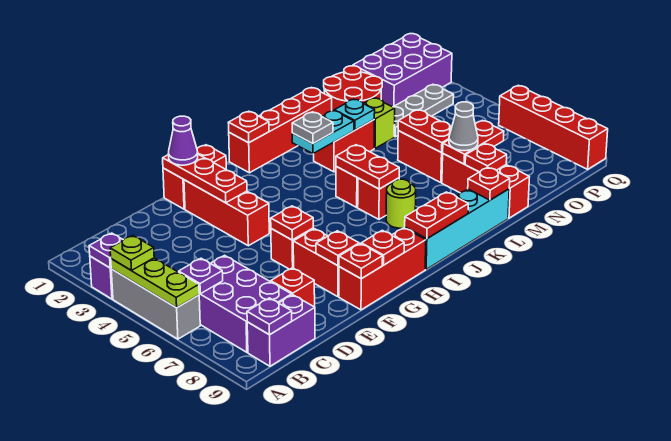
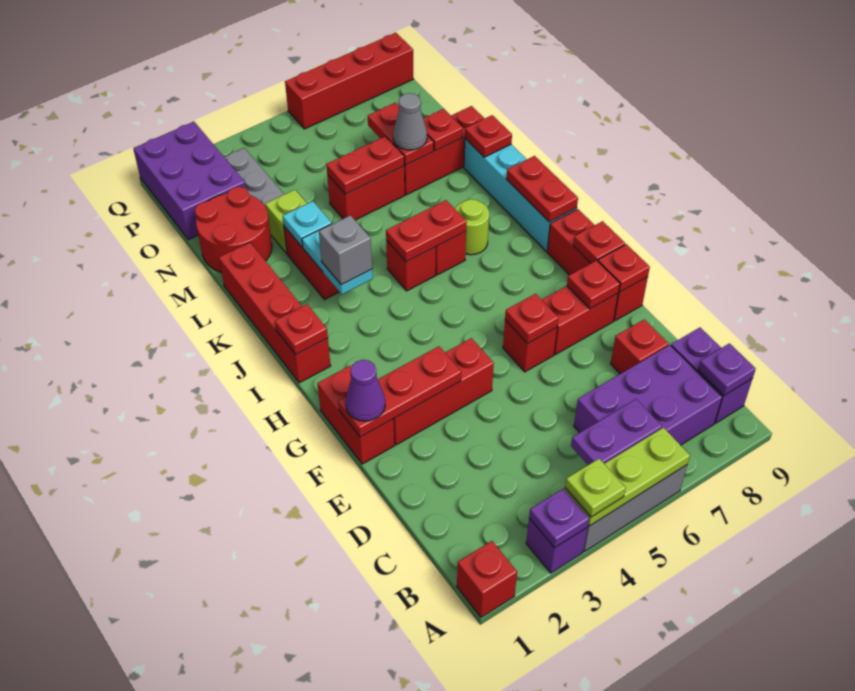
none -> red 1x1 brick [457,541,517,617]
purple 1x1 plate [179,258,223,294] -> purple 1x2 plate [571,399,662,465]
grey 1x1 plate [292,112,333,144] -> grey 1x1 brick [319,215,372,285]

